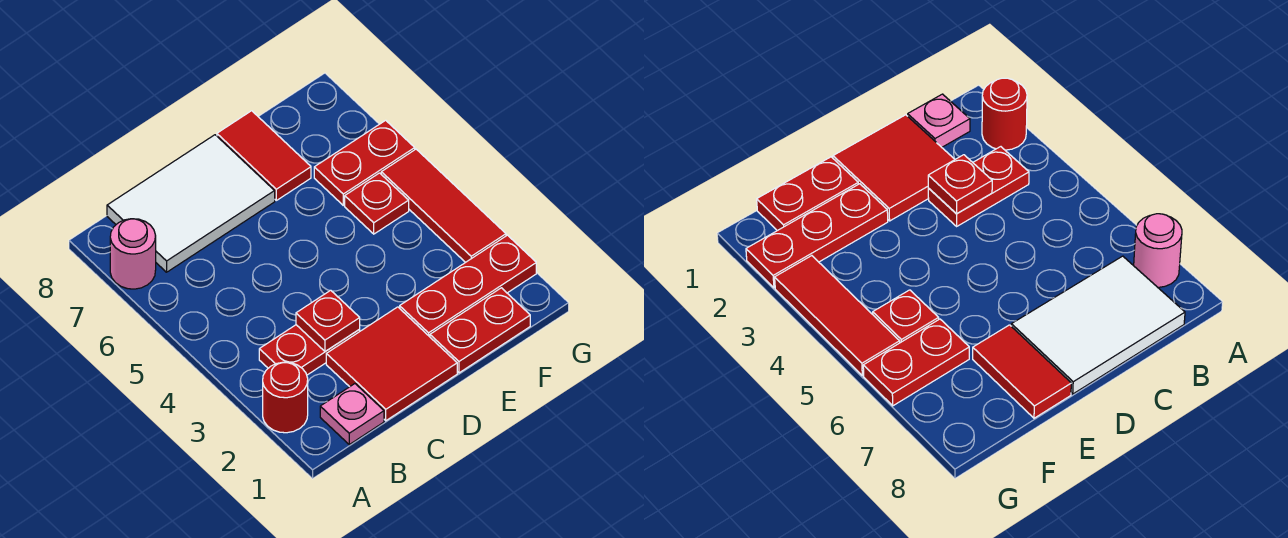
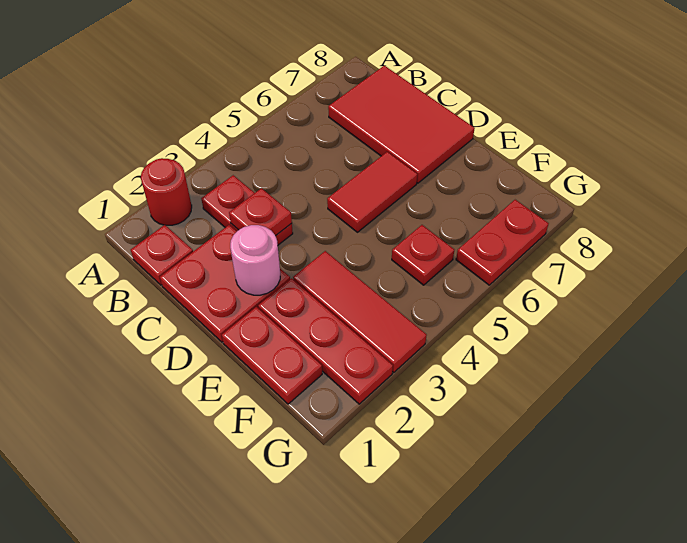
pink 1x1 round brick [110,219,156,289] -> pink 1x1 round brick moved to [230,225,280,295]
pink 1x1 plate [320,384,384,444] -> red 1x1 plate [131,225,193,285]
white 2x3 tile [107,135,275,272] -> red 2x3 tile [328,66,475,183]
red 2x2 tile [326,307,457,421] -> red 2x2 plate [160,225,290,342]
red 1x2 tile [217,111,311,200] -> red 1x2 tile moved to [327,152,417,232]
red 1x2 plate [314,120,415,205] -> red 1x2 plate turned to [456,200,549,285]
red 1x3 tile [381,149,506,263] -> red 1x3 tile turned to [293,251,427,372]

